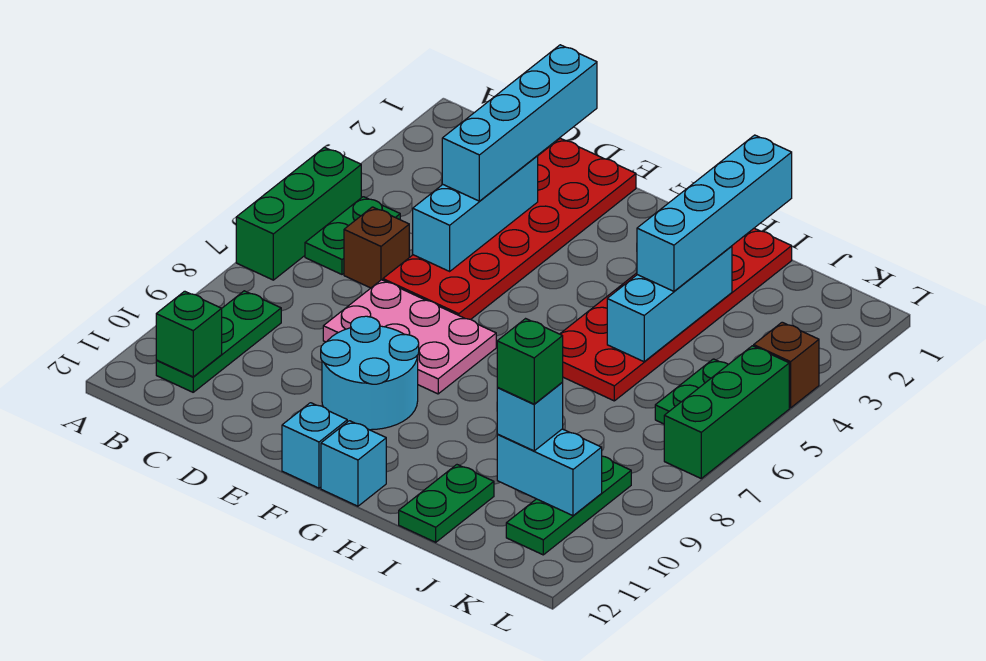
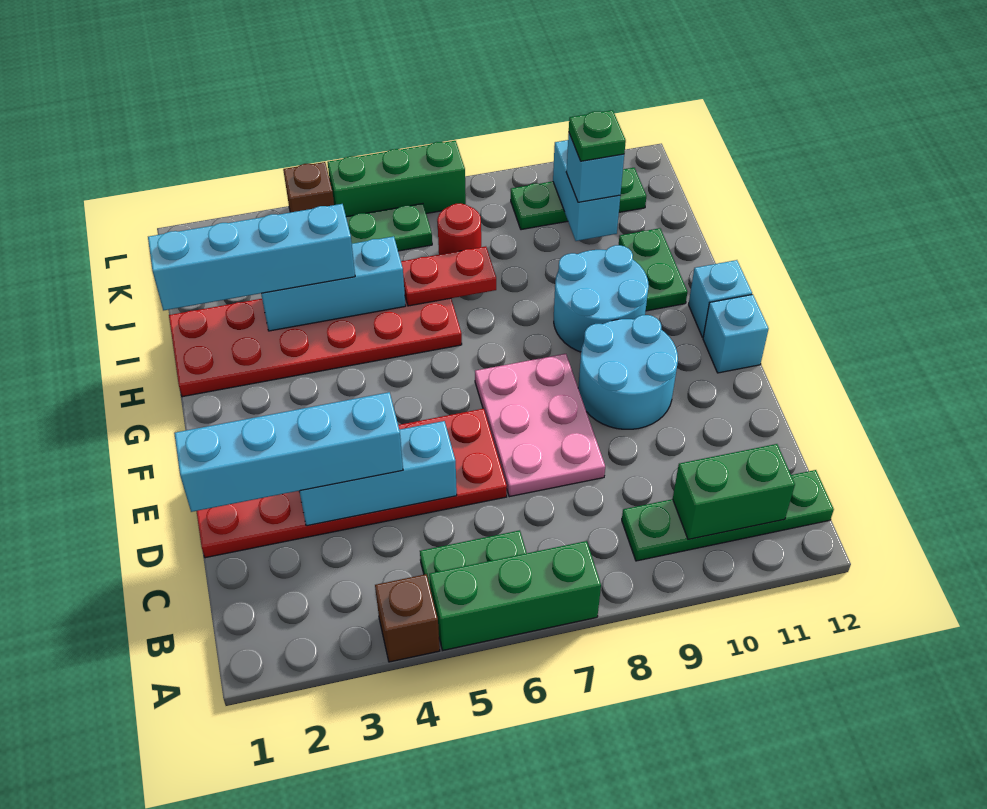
green 1x3 plate [156,291,281,392] -> green 1x4 plate [622,470,834,561]
green 1x1 brick [156,291,222,377] -> green 1x2 brick [673,444,795,539]
brown 1x1 brick [344,207,409,288] -> brown 1x1 brick moved to [375,574,440,662]
none -> cyan 2x2 round brick [554,245,649,352]
none -> red 1x2 plate [401,246,496,306]
green 1x2 plate [399,465,494,542] -> green 1x2 plate turned to [619,228,687,311]
none -> red 1x1 round brick [437,203,481,255]
green 1x1 brick [497,319,563,404] -> green 1x1 plate [569,110,626,161]

